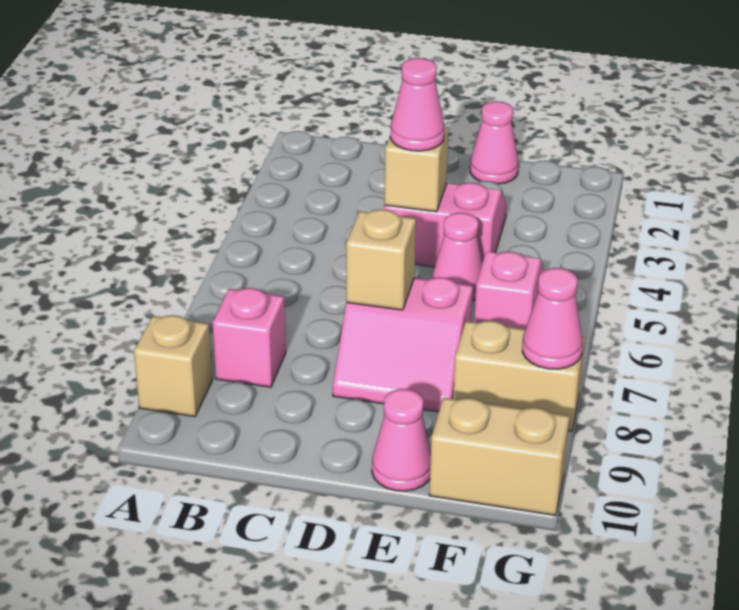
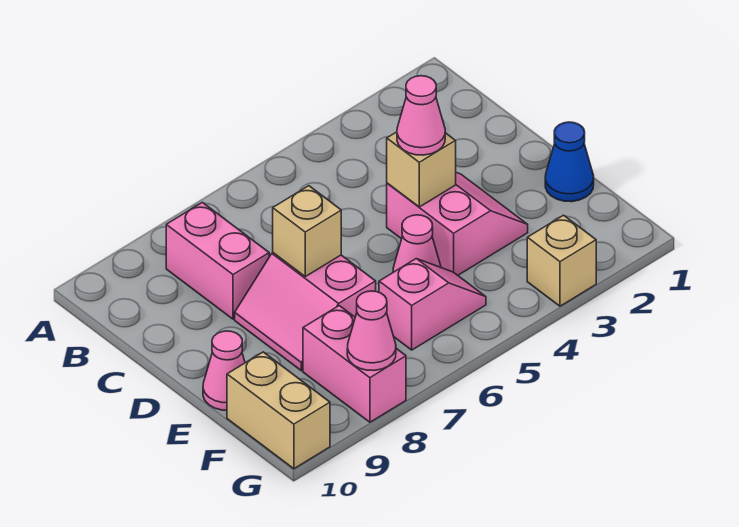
tan 1x1 brick [134,315,212,417] -> tan 1x1 brick moved to [527,215,596,306]
pink 1x1 brick [213,288,286,387] -> pink 1x2 brick [166,202,269,319]
pink 1x1 cone [470,101,518,184] -> blue 1x1 cone [545,122,594,202]
tan 1x2 brick [453,321,585,431] -> pink 1x2 brick [303,306,406,422]

